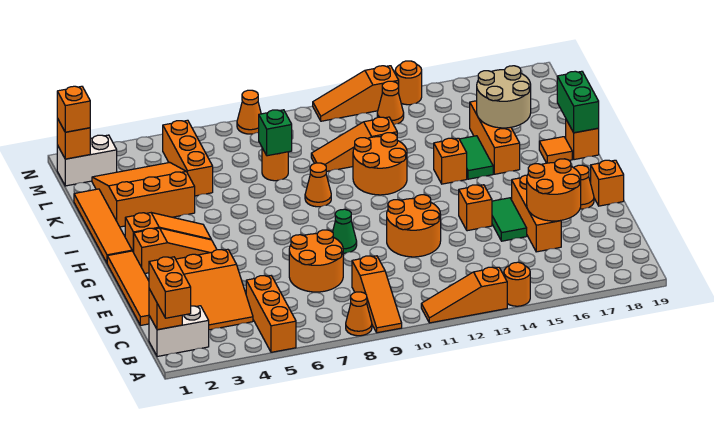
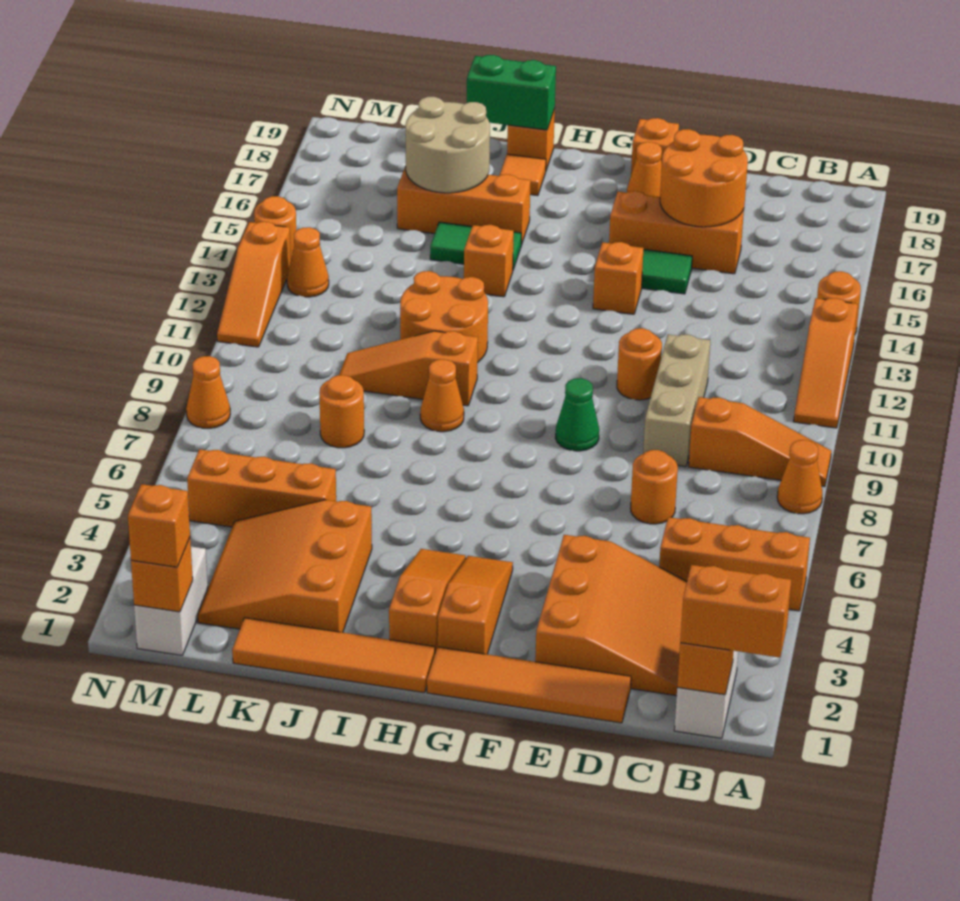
orange 2x2 round brick [289,230,343,292] -> orange 1x1 round brick [631,450,678,524]
none -> tan 1x3 brick [643,334,710,467]
orange 2x2 round brick [387,195,441,257] -> orange 1x1 round brick [617,328,662,400]
green 1x1 brick [258,110,292,156] -> none
orange 1x3 slope [311,117,397,172] -> orange 1x3 slope turned to [339,331,478,406]

